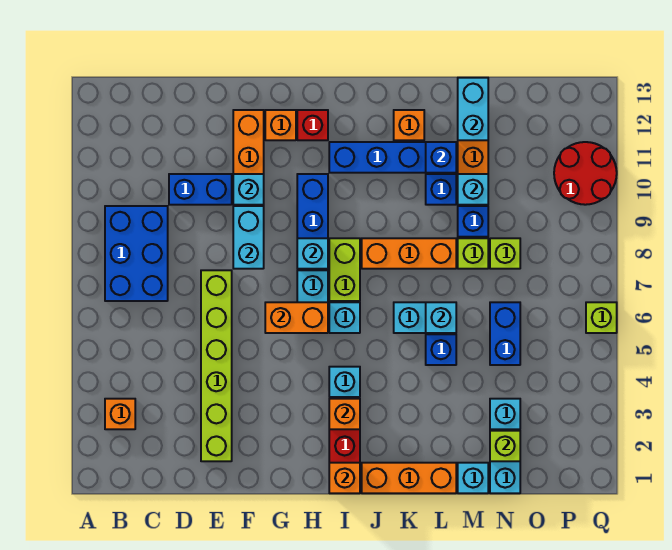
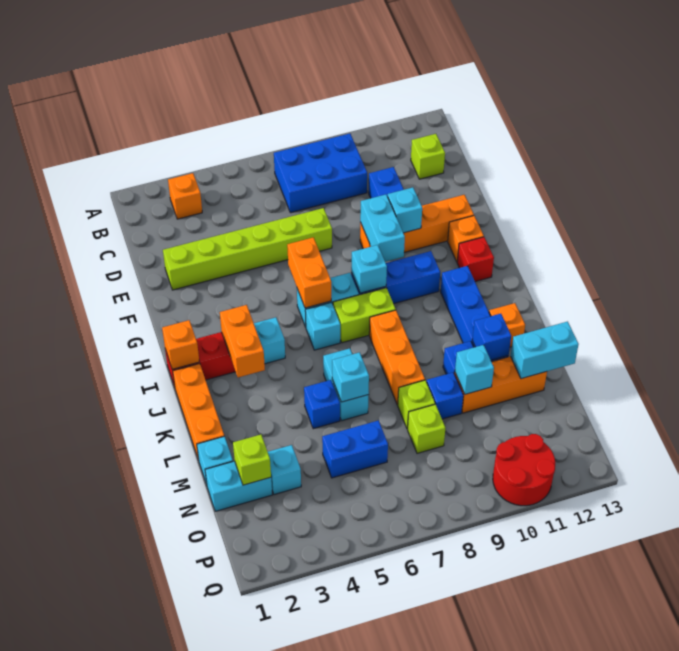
cyan 1x2 brick [233,206,264,269] -> cyan 1x2 brick turned to [360,195,405,262]
orange 1x1 brick [329,399,360,429] -> orange 1x2 brick [220,305,265,377]
lime 1x1 brick [586,302,617,333] -> lime 1x1 brick moved to [411,134,445,179]

